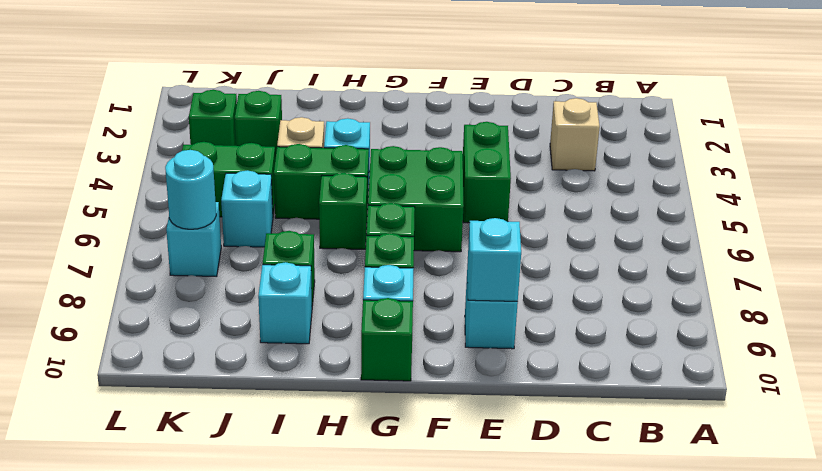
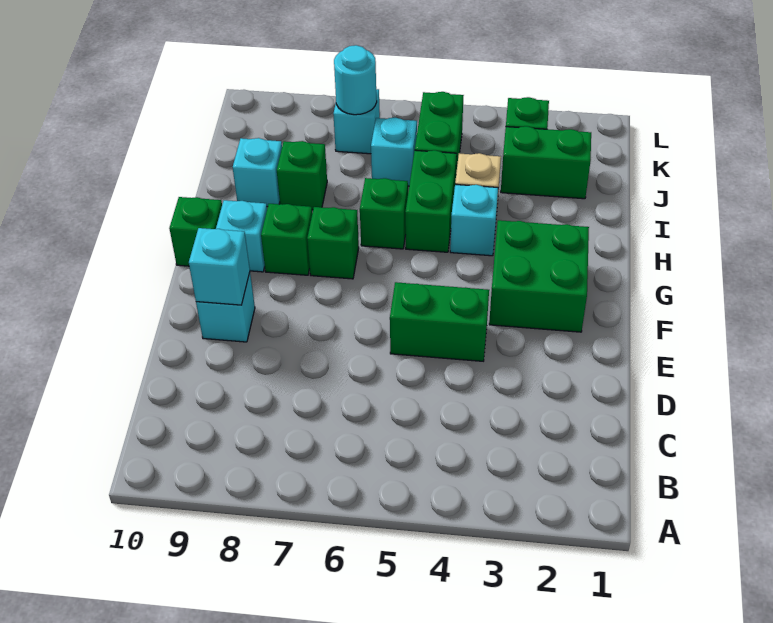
tan 1x1 brick [550,98,600,171] -> none
green 2x2 brick [368,146,464,252] -> green 2x2 brick moved to [489,220,589,332]
green 1x1 brick [235,91,282,159] -> green 1x2 brick [501,126,591,199]

